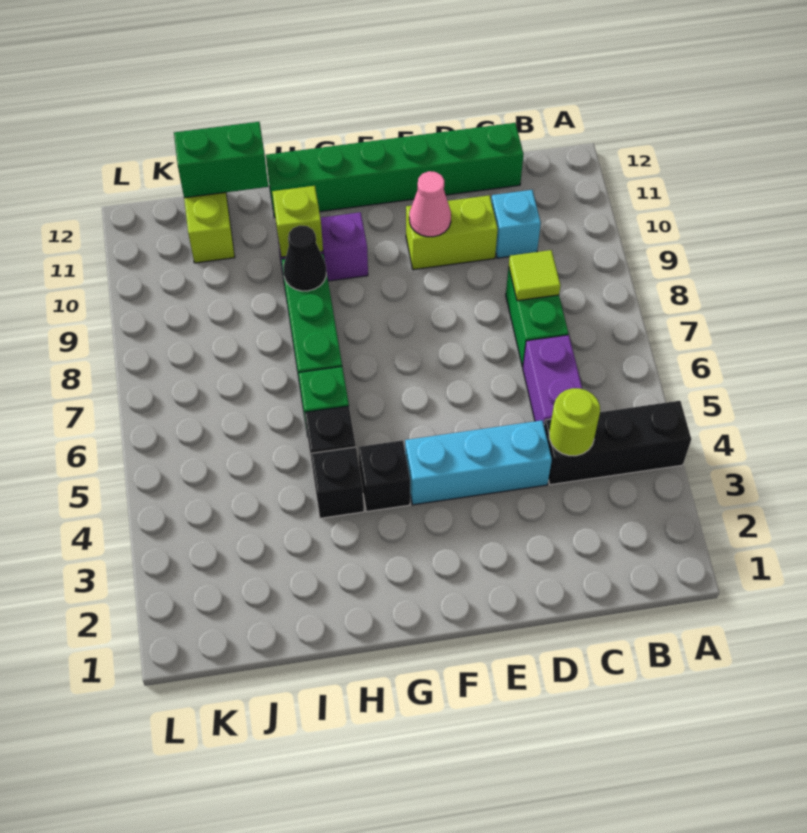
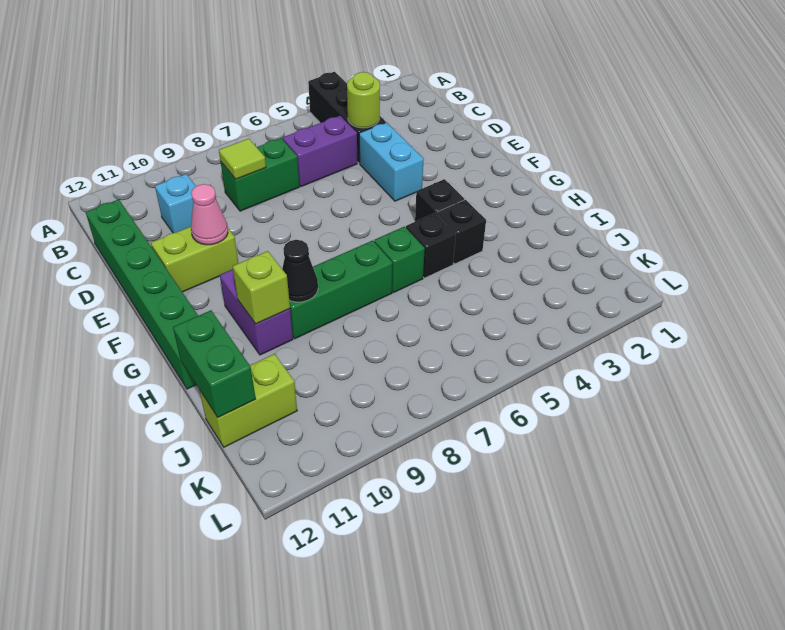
cyan 1x3 brick [405,420,552,505] -> cyan 1x2 brick [359,122,424,201]
lime 1x2 brick [406,195,498,270] -> lime 1x2 brick turned to [151,227,238,292]

